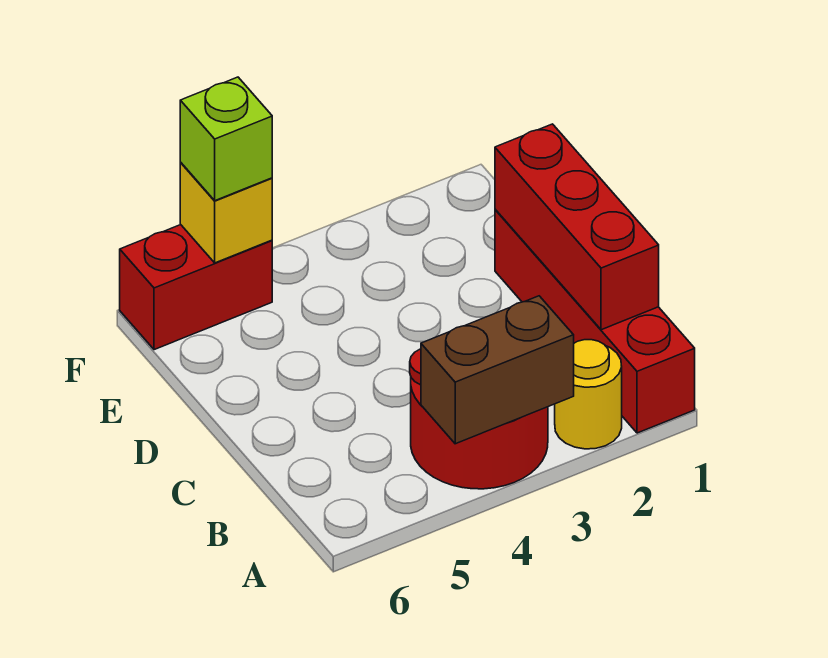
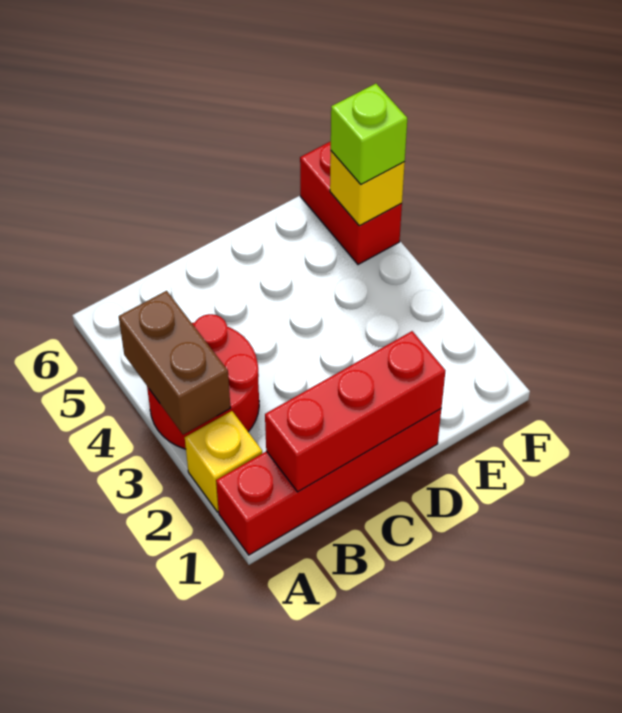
yellow 1x1 round brick [555,340,622,449] -> yellow 1x1 brick [185,411,262,512]

